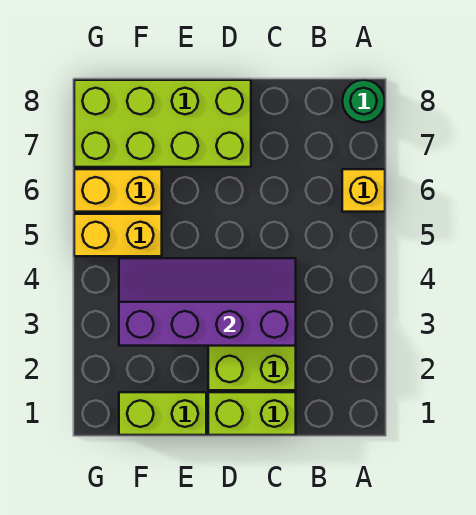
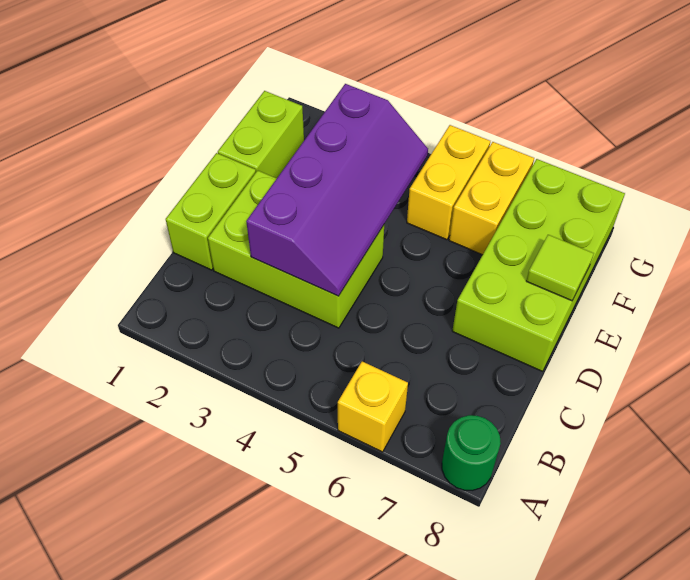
none -> lime 1x1 tile [526,235,594,301]

